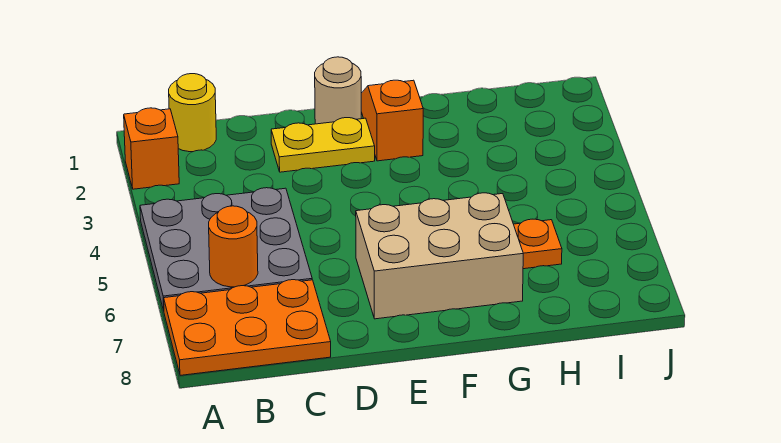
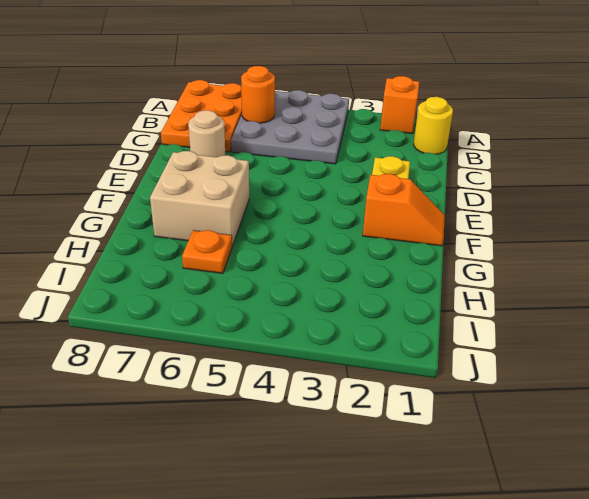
tan 1x1 round brick [315,57,361,124] -> tan 1x1 round brick moved to [188,110,225,157]
tan 2x3 brick [356,193,523,319] -> tan 2x2 brick [150,151,249,246]

